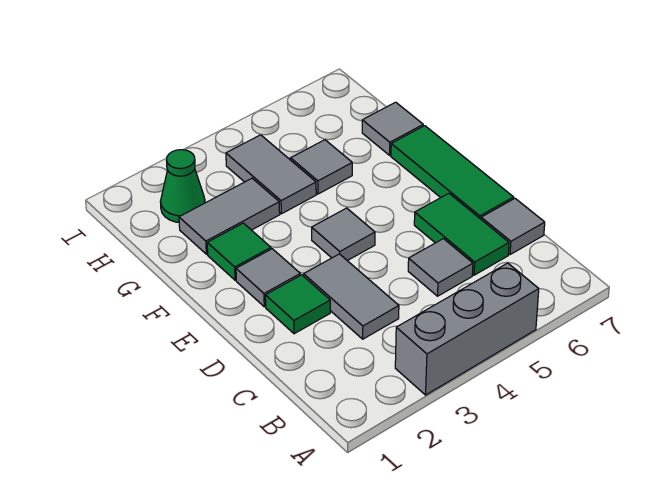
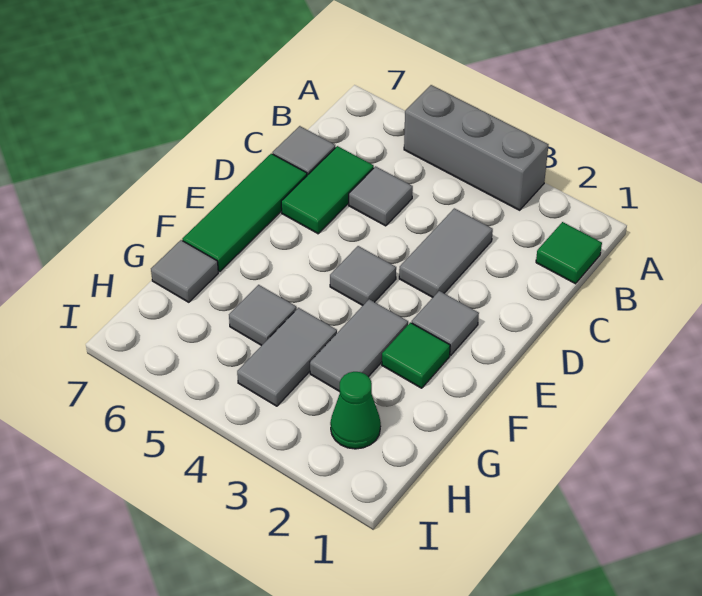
green 1x1 tile [265,275,330,334] -> green 1x1 tile moved to [536,222,602,284]
grey 1x2 tile [179,178,280,254] -> grey 1x2 tile turned to [310,299,408,392]

